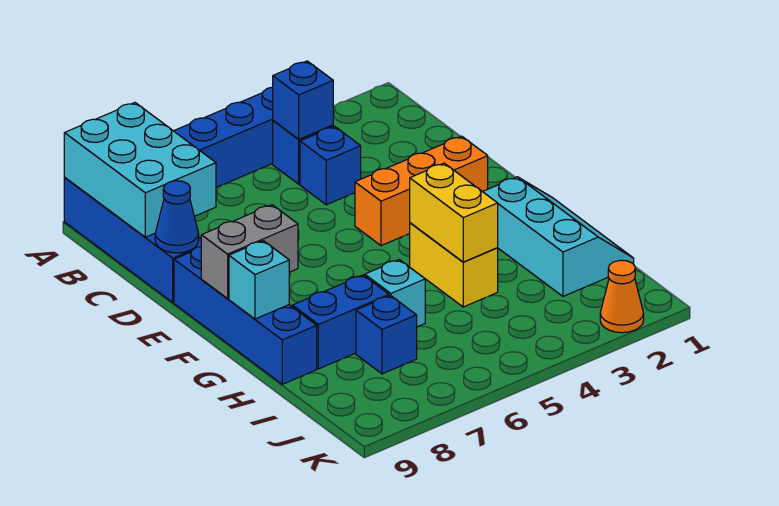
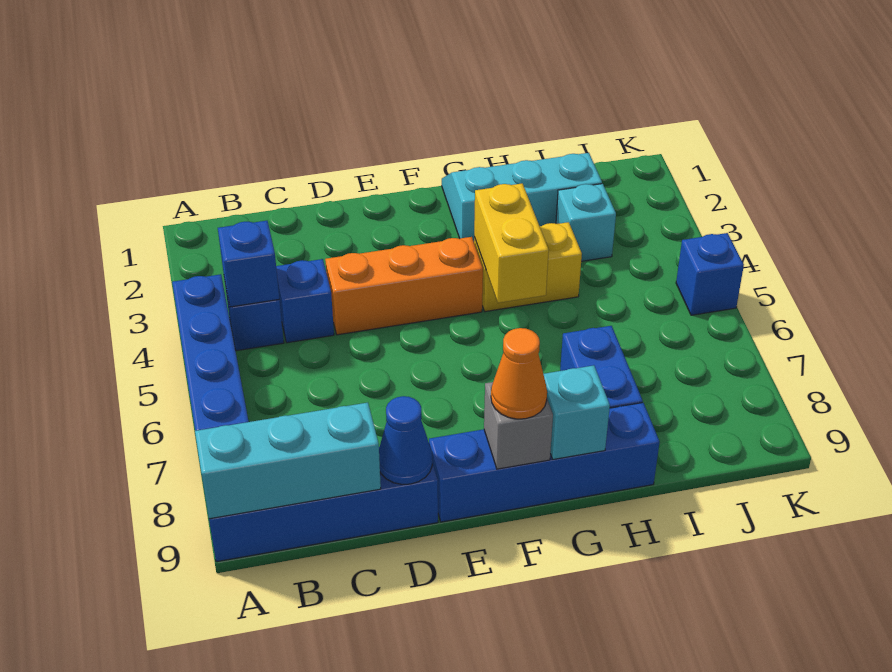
cyan 2x3 brick [64,103,216,237] -> cyan 1x3 brick [195,403,381,519]
orange 1x3 brick [355,136,488,246] -> orange 1x3 brick turned to [325,237,483,335]
grey 1x2 brick [201,205,298,298] -> grey 1x1 brick [484,382,553,469]
yellow 1x2 brick [410,163,498,262] -> yellow 1x2 brick turned to [474,183,549,303]
cyan 1x1 brick [365,260,425,327] -> cyan 1x1 brick moved to [556,184,616,261]
blue 1x1 brick [356,295,417,374] -> blue 1x1 brick moved to [676,233,744,315]
orange 1x1 cone [600,260,644,333] -> orange 1x1 cone moved to [491,328,547,419]

